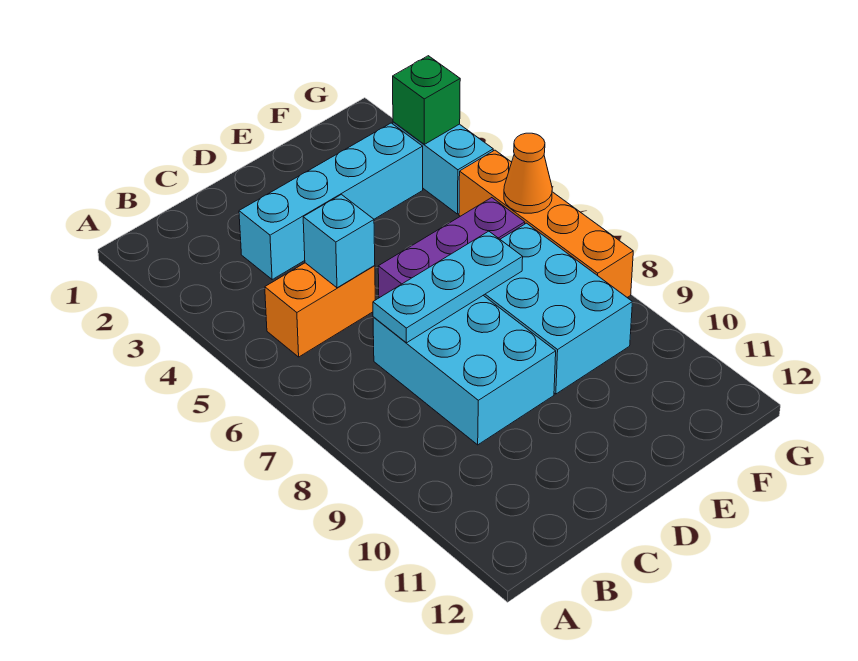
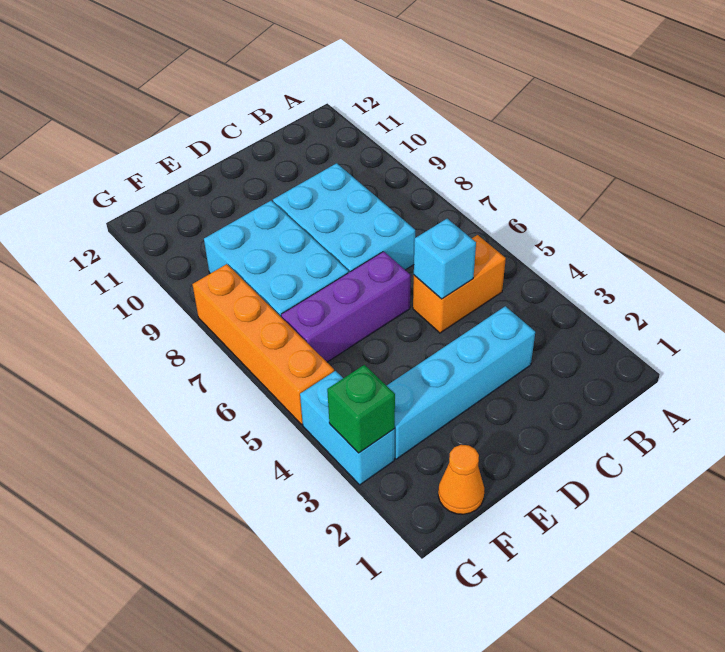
cyan 1x3 plate [373,231,523,343] -> none
orange 1x1 cone [504,133,552,213] -> orange 1x1 cone moved to [438,445,484,514]

